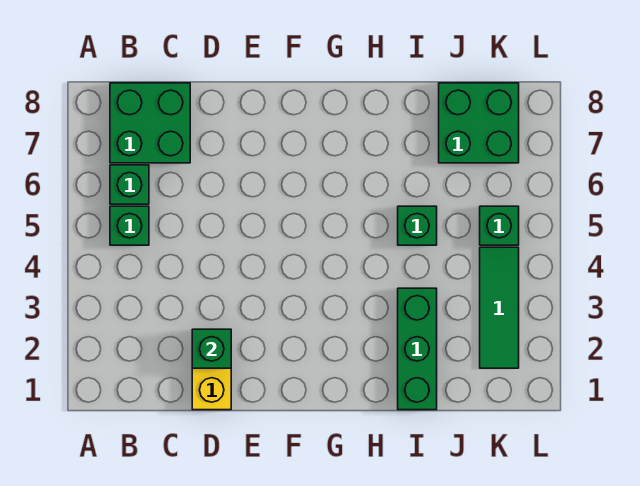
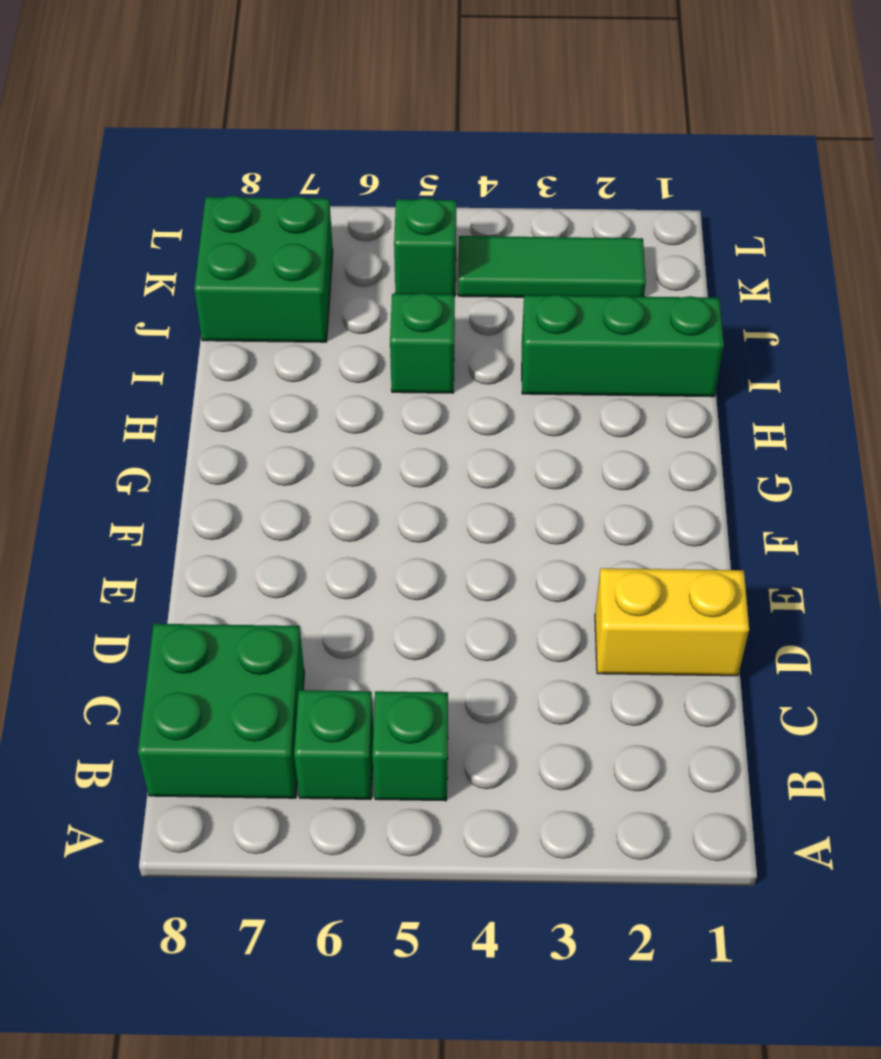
green 1x1 brick [192,329,231,368] -> none

